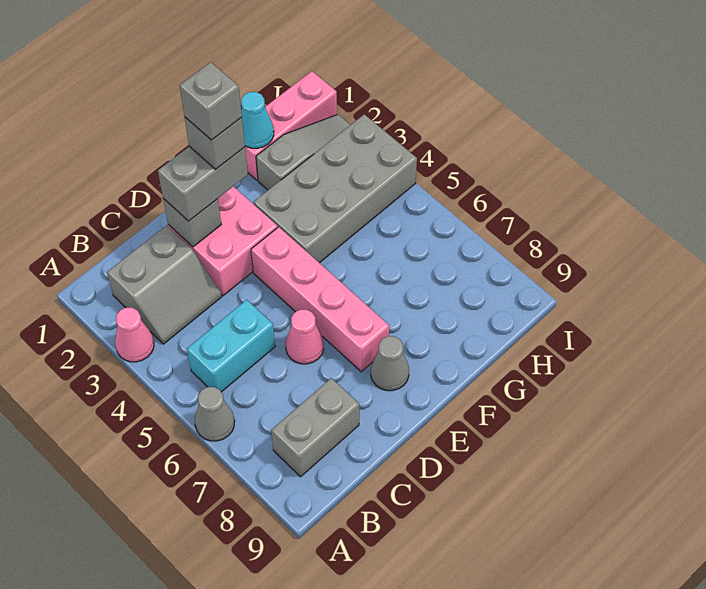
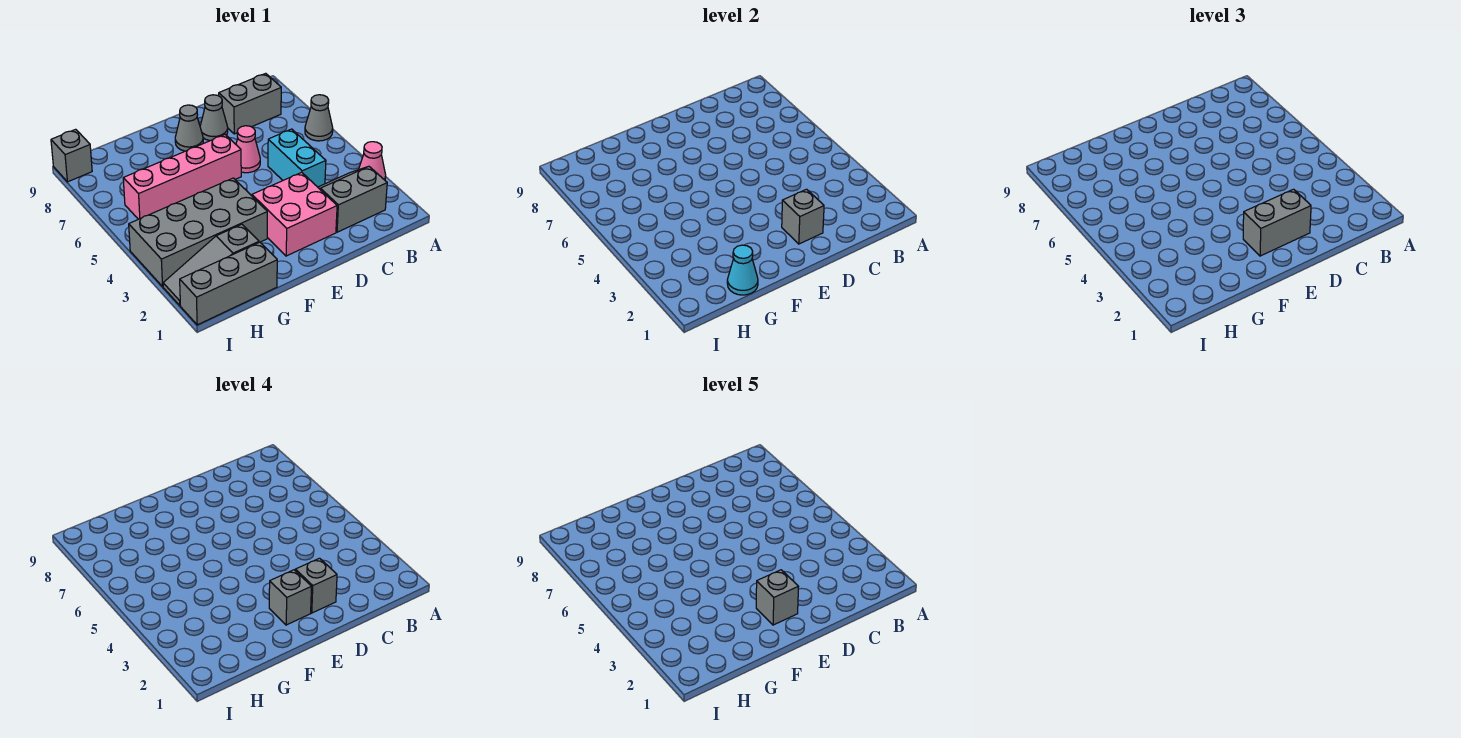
cyan 1x2 brick [187,300,275,392] -> cyan 1x2 brick turned to [268,129,326,187]
none -> grey 1x1 brick [295,558,337,613]
none -> grey 1x1 cone [200,95,228,141]
pink 1x4 brick [251,227,389,372] -> pink 1x4 brick turned to [123,135,241,219]
pink 1x3 brick [245,71,337,180] -> grey 1x3 brick [180,242,277,325]
none -> grey 1x1 brick [51,129,92,182]

